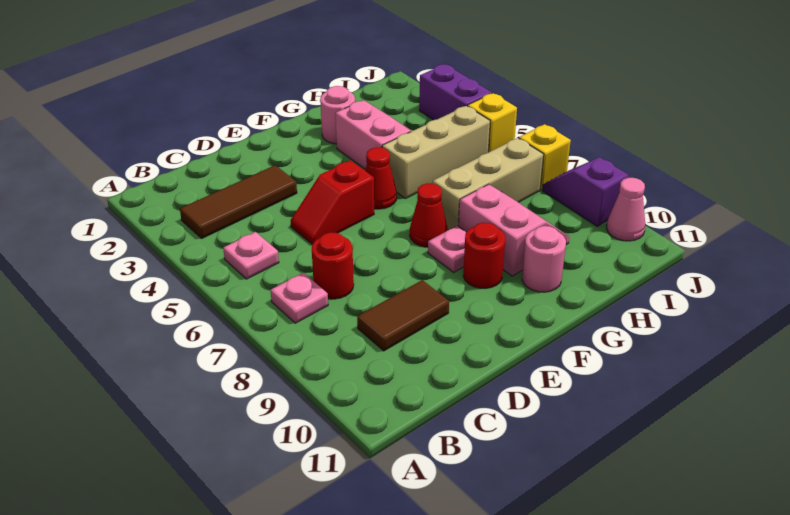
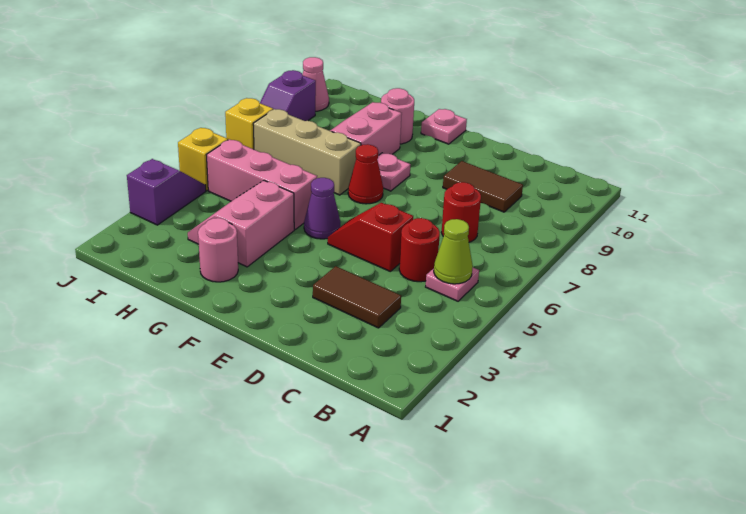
brown 1x3 tile [180,165,297,238] -> brown 1x2 tile [313,266,401,328]
none -> lime 1x1 cone [434,219,473,284]
pink 1x1 plate [271,273,328,323] -> pink 1x1 plate moved to [421,109,467,144]
red 1x2 slope [291,160,374,244] -> red 1x2 slope turned to [328,203,413,271]
red 1x1 cone [365,147,397,209] -> purple 1x1 cone [304,178,340,239]
red 1x1 round brick [463,222,505,288] -> red 1x1 round brick moved to [399,218,440,282]
tan 1x3 brick [382,106,490,198] -> pink 1x3 brick [207,139,317,229]
purple 1x2 brick [419,64,492,120] -> purple 1x2 slope [127,159,206,225]

